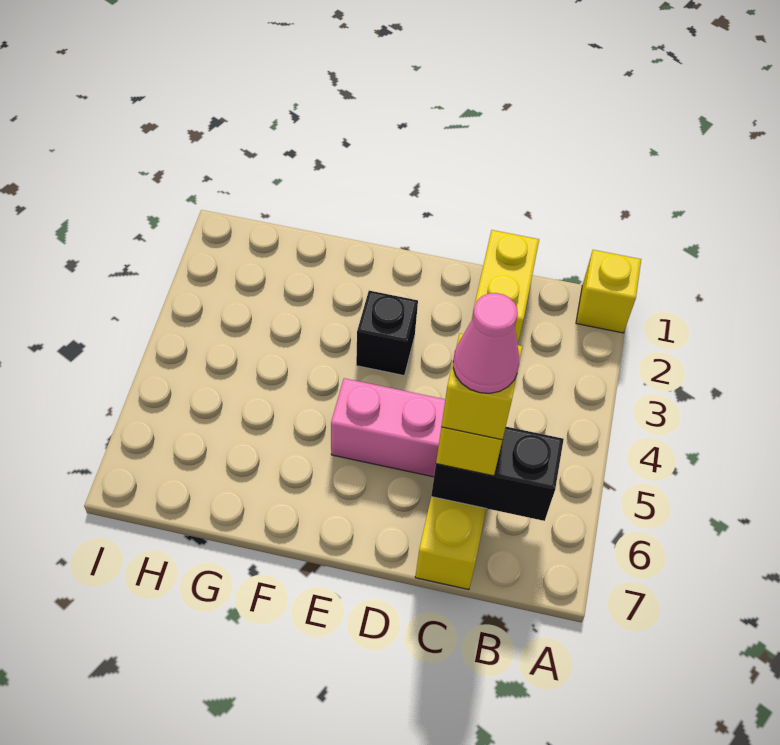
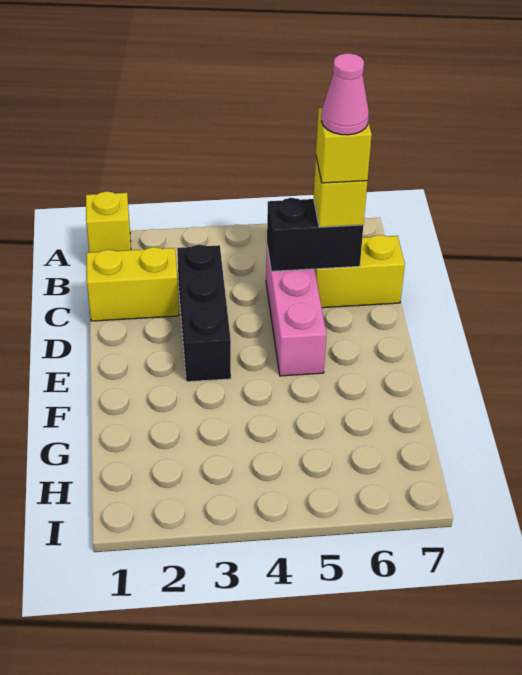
black 1x2 brick [431,427,564,521] -> black 1x2 brick turned to [267,198,363,271]
black 1x1 brick [356,291,418,375] -> black 1x3 brick [177,245,231,382]

